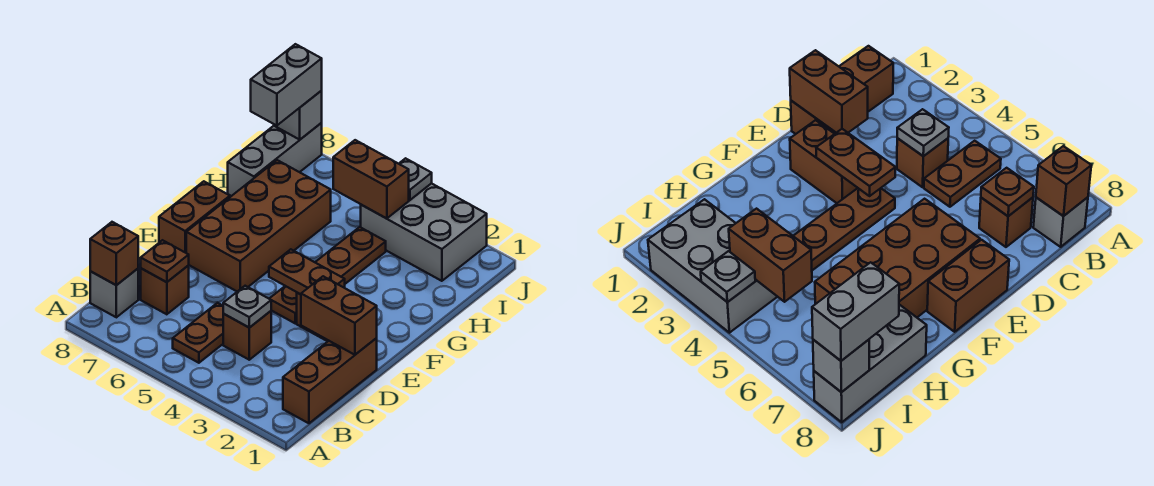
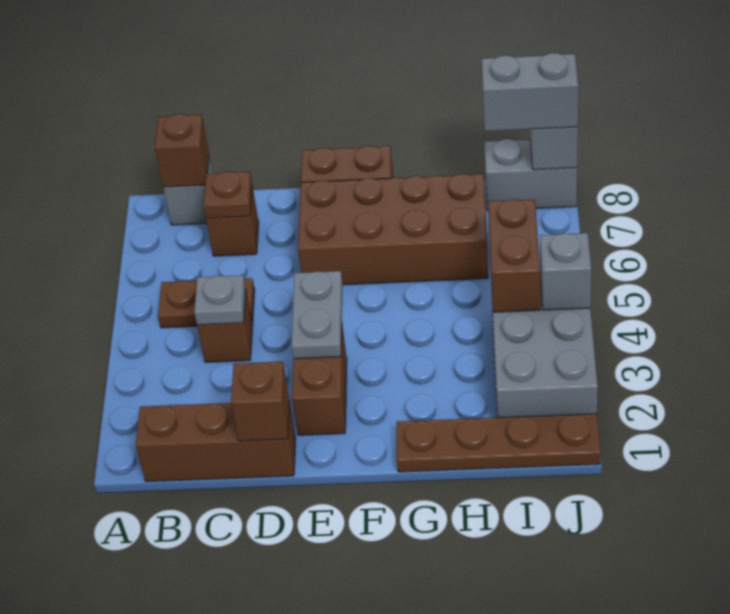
brown 1x2 brick [301,276,377,355] -> brown 1x1 brick [231,362,289,441]
brown 1x2 plate [269,249,345,294] -> grey 1x2 plate [292,271,343,359]
brown 1x4 plate [269,227,386,323] -> brown 1x4 plate moved to [397,414,601,472]
grey 1x3 brick [228,123,322,196] -> grey 1x2 brick [484,139,577,210]
grey 1x1 plate [399,158,432,200] -> grey 1x1 brick [540,233,591,310]

